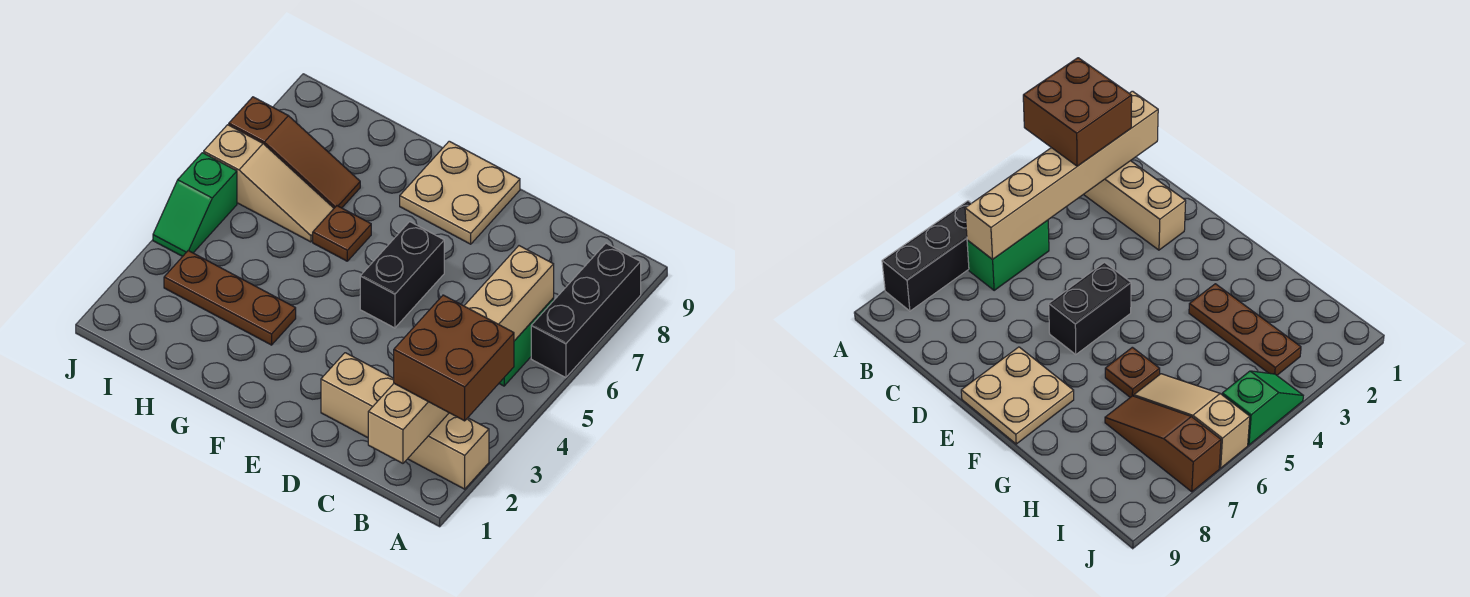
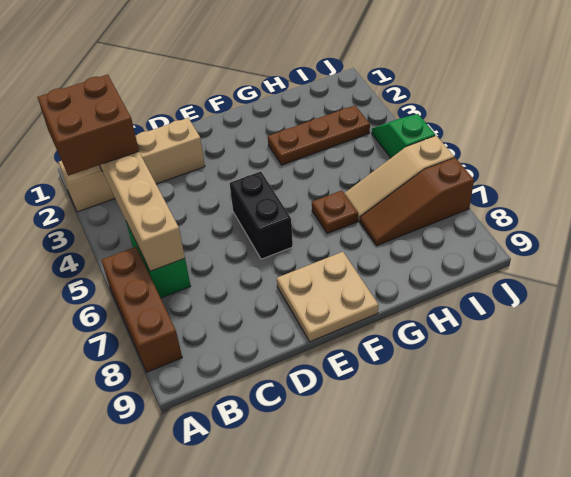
black 1x3 brick [531,243,641,378] -> brown 1x3 brick [101,247,182,372]

